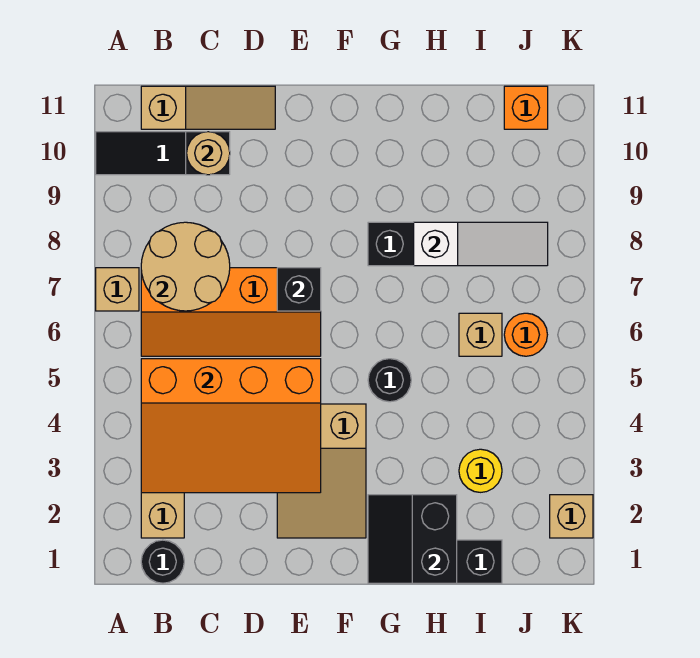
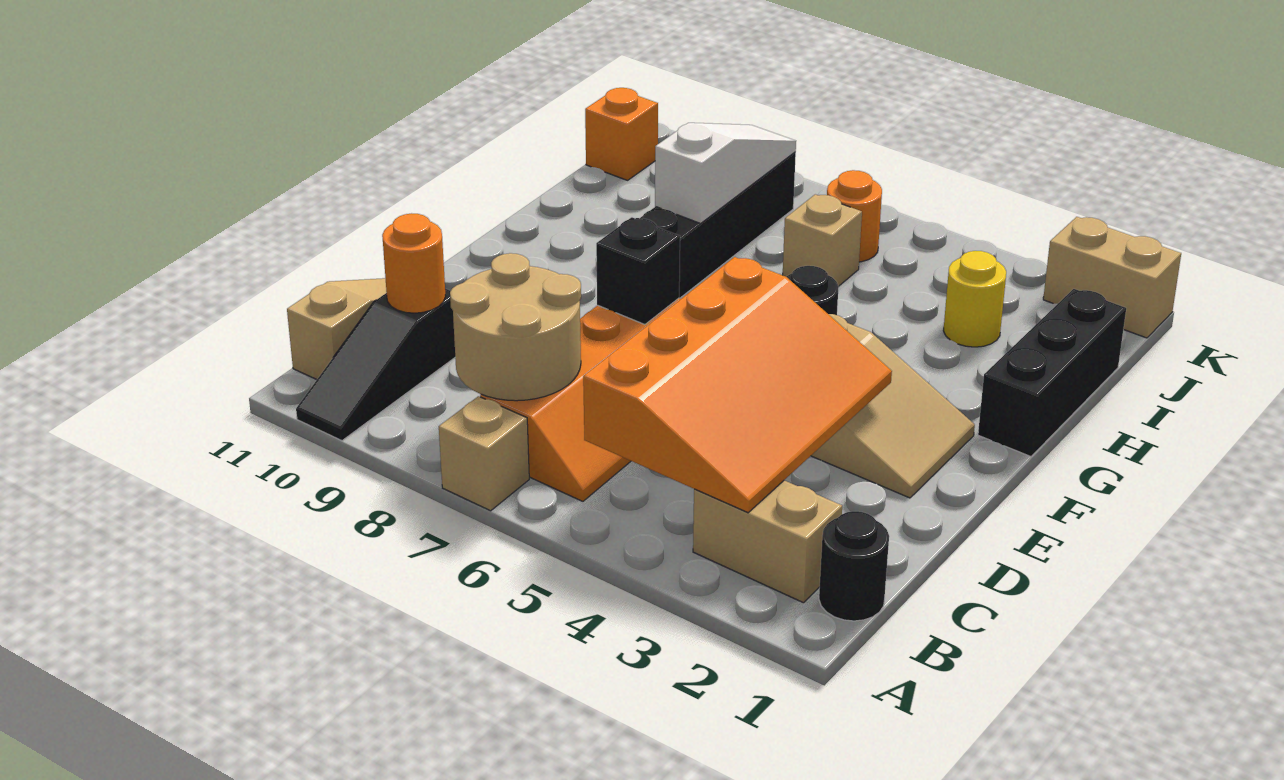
tan 1x1 round brick [187,132,230,175] -> orange 1x1 round brick [382,213,446,313]
black 2x2 slope [368,495,457,583] -> none
tan 1x1 brick [550,495,593,538] -> tan 1x2 brick [1043,217,1181,338]

